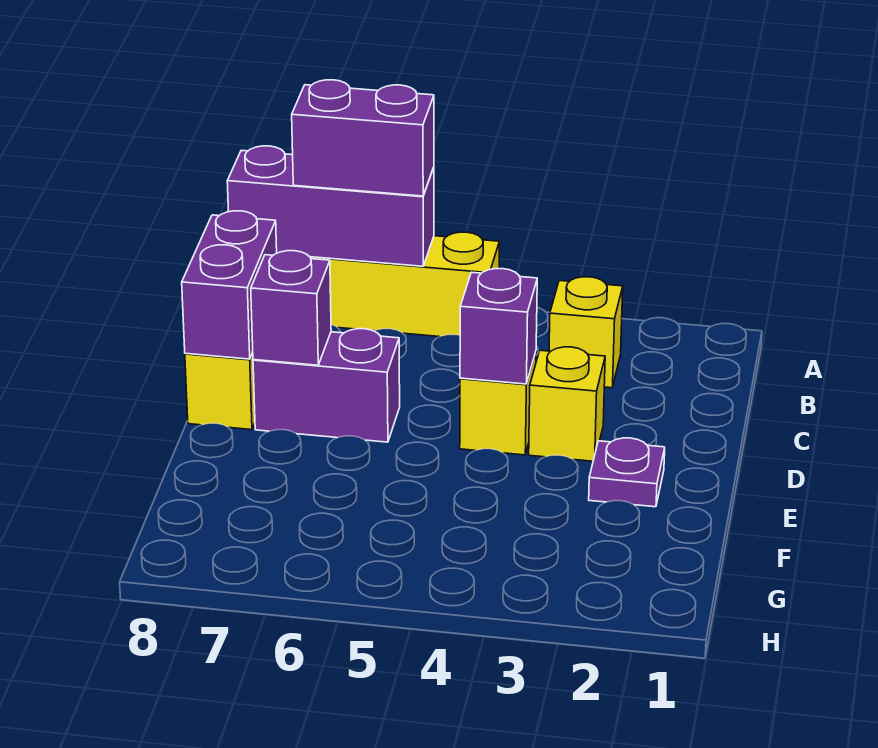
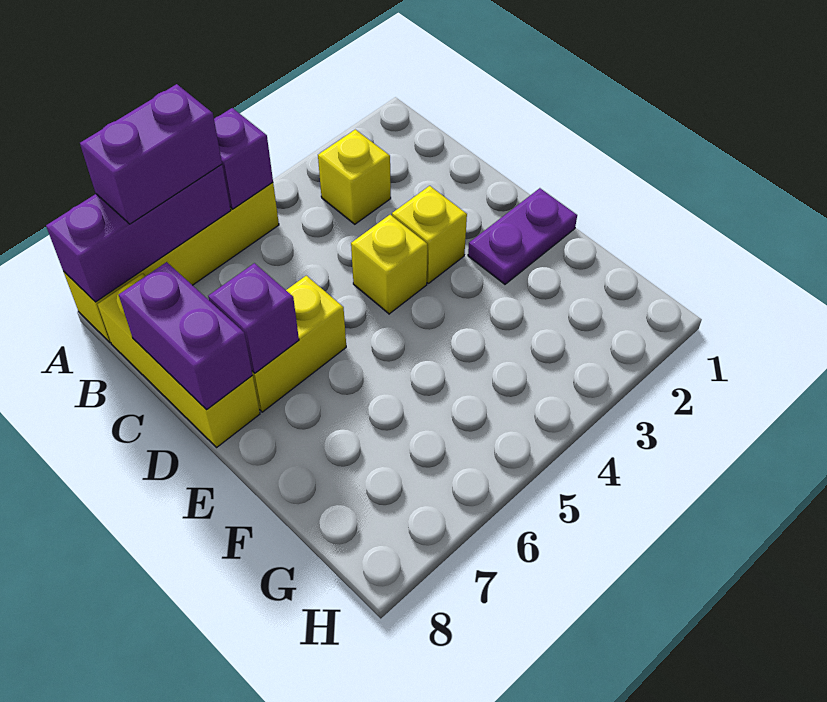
purple 1x1 brick [460,269,537,384] -> purple 1x1 brick moved to [214,108,273,209]
purple 1x2 brick [253,329,400,442] -> yellow 1x2 brick [252,276,346,412]
purple 1x1 plate [589,438,665,507] -> purple 1x2 plate [468,188,577,284]

